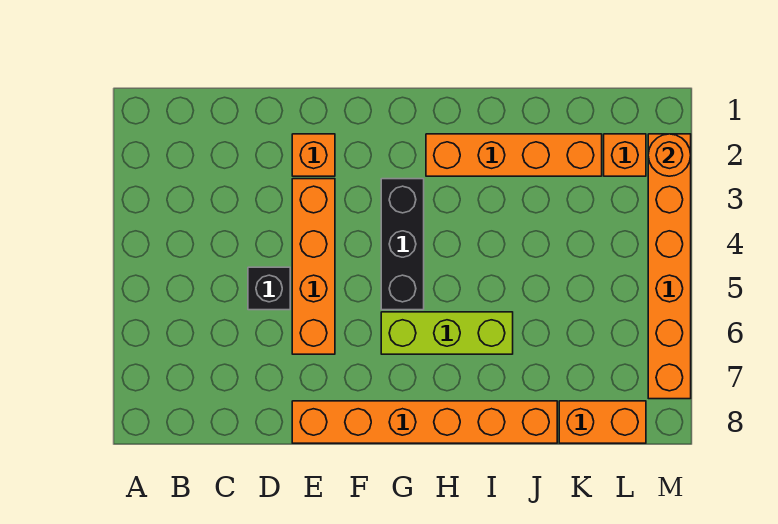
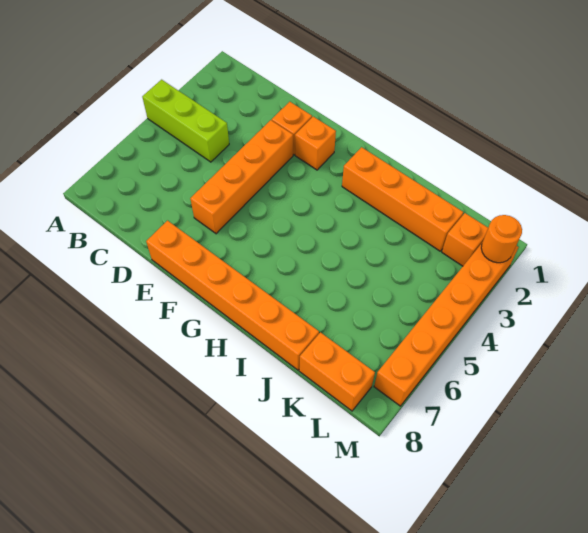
black 1x1 brick [248,267,290,310] -> none
none -> orange 1x1 brick [295,117,336,170]
black 1x3 brick [381,179,424,310] -> none
lime 1x3 brick [381,312,513,354] -> lime 1x3 brick moved to [142,80,229,162]

